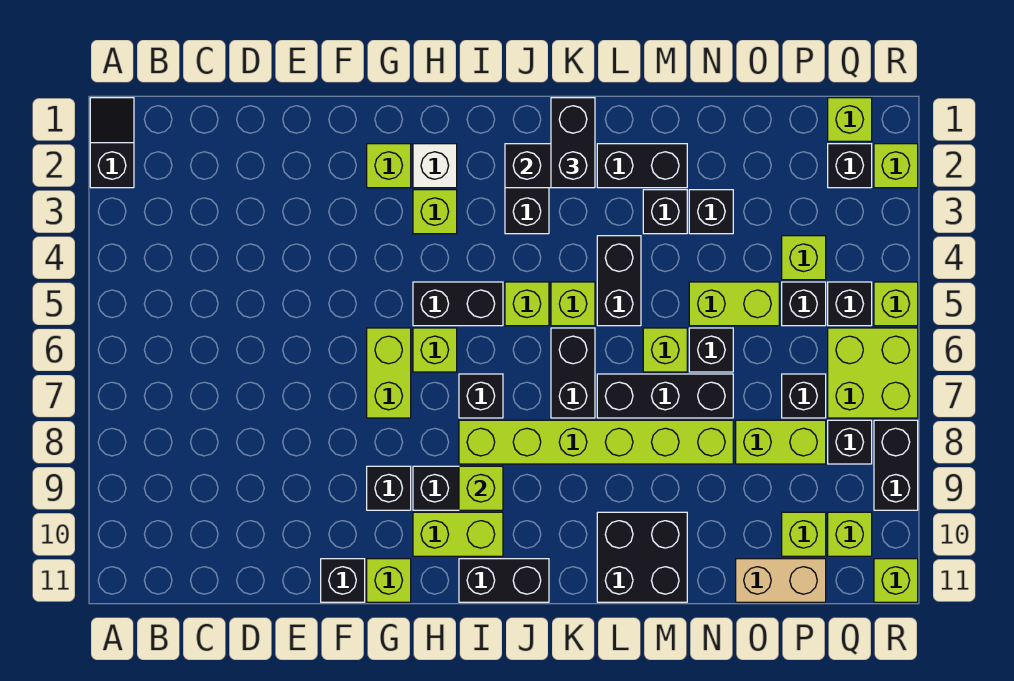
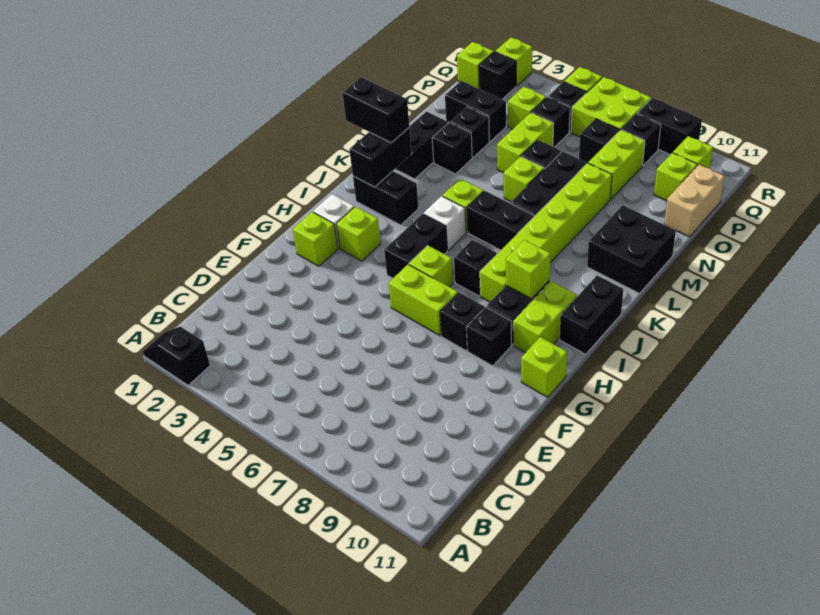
black 1x1 brick [321,559,365,602] -> black 1x1 brick moved to [440,293,484,351]
lime 1x1 brick [505,282,549,326] -> white 1x1 brick [424,196,466,250]
black 1x2 brick [597,236,641,326] -> black 1x2 brick moved to [445,81,506,142]
lime 1x1 brick [874,559,918,602] -> none

